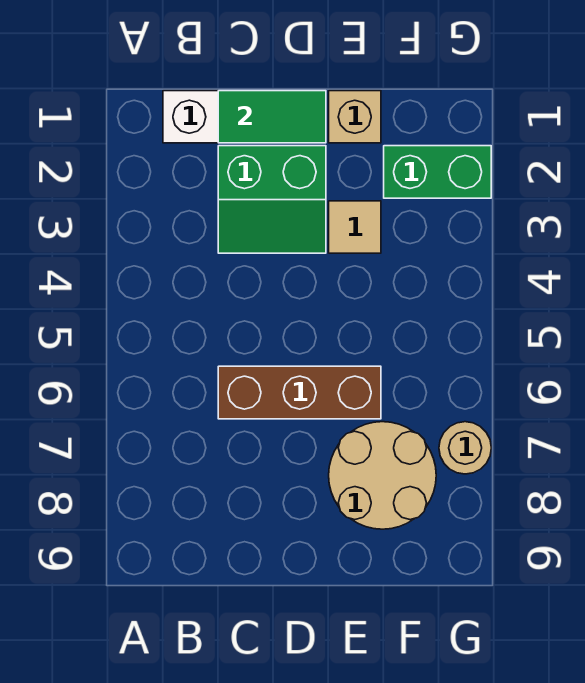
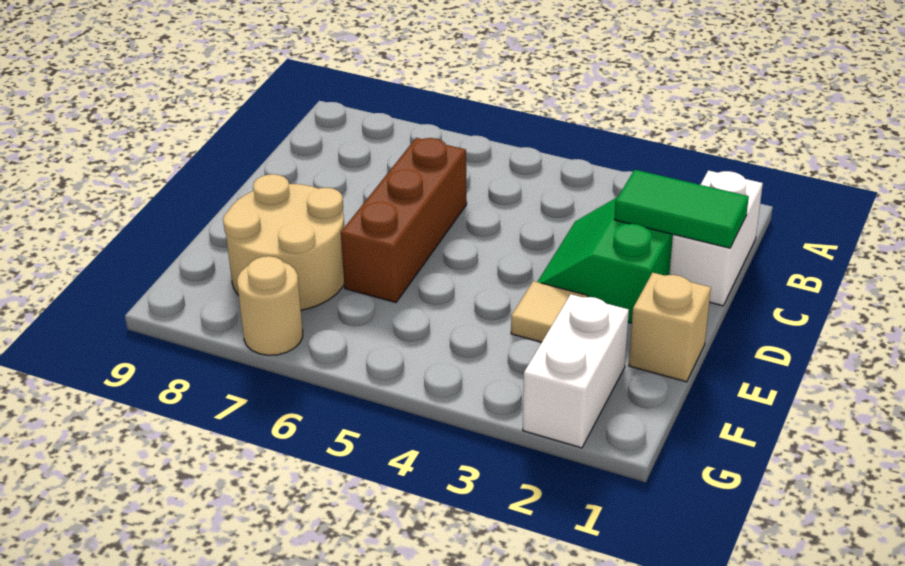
green 1x2 tile [218,91,326,143] -> green 1x2 tile turned to [614,170,749,248]
green 1x2 brick [384,146,491,198] -> white 1x2 brick [523,294,629,448]

